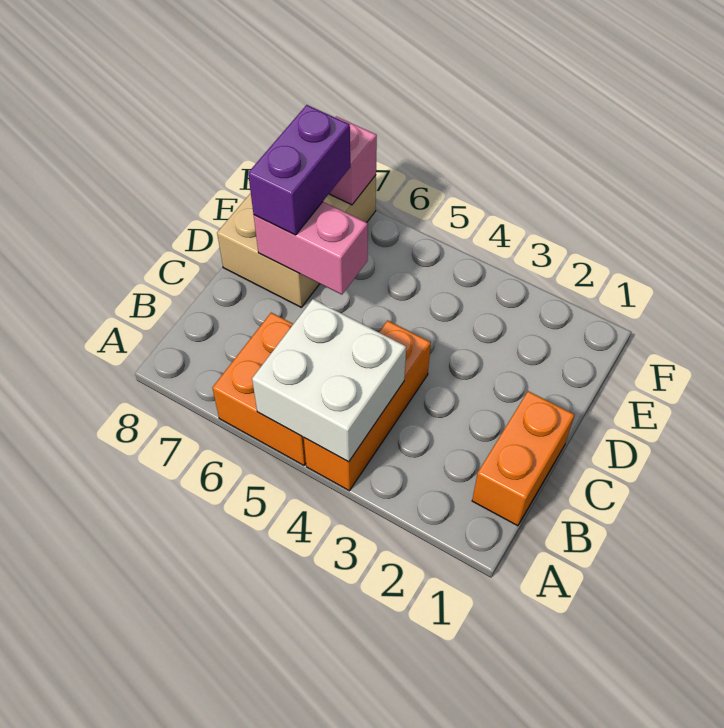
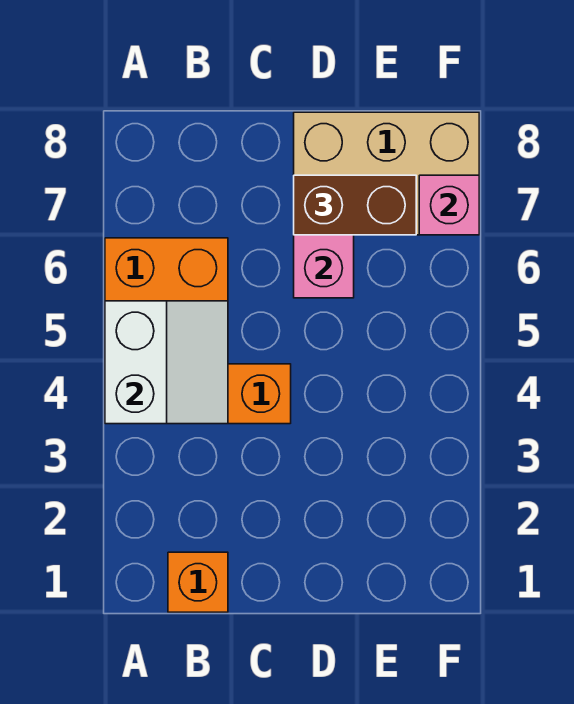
white 2x2 brick [252,299,406,462] -> white 2x2 slope [105,301,228,424]
orange 1x2 brick [472,391,575,526] -> orange 1x1 brick [168,552,228,612]
purple 1x2 brick [248,105,350,235] -> brown 1x2 brick [294,175,416,235]

